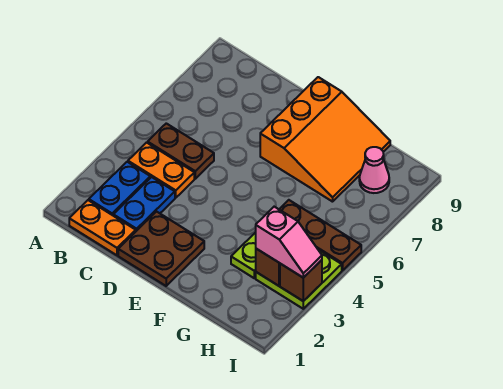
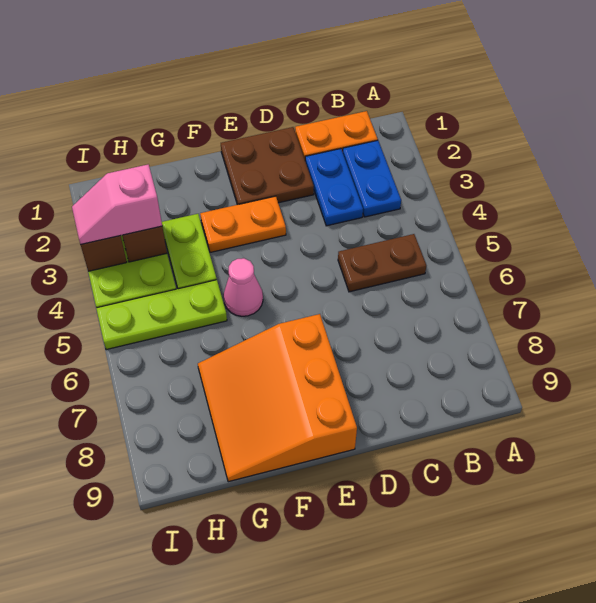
orange 1x2 plate [128,143,194,198] -> orange 1x2 plate moved to [200,196,286,252]
brown 1x3 plate [279,200,361,271] -> lime 1x3 plate [96,280,227,350]
pink 1x1 cone [359,147,389,193] -> pink 1x1 cone moved to [224,258,263,316]

